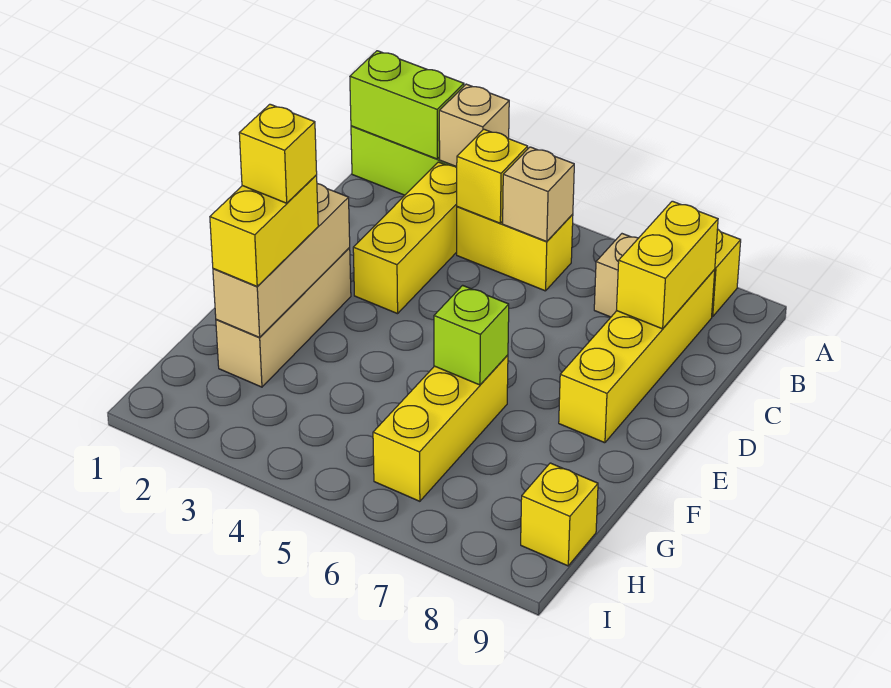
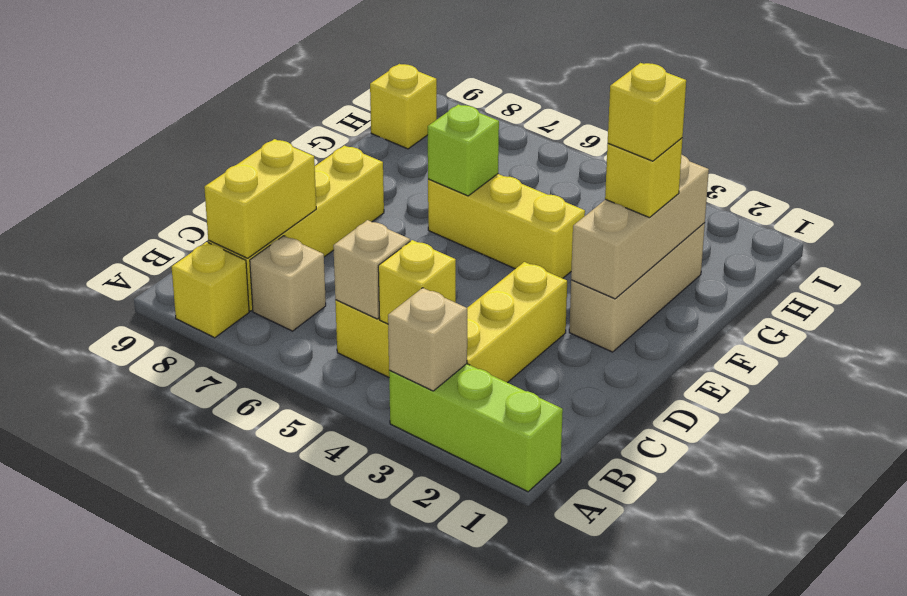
lime 1x2 brick [350,51,464,159] -> none
yellow 1x2 brick [210,175,318,286] -> yellow 1x1 brick [605,138,682,218]
yellow 1x3 brick [373,355,508,501] -> yellow 1x3 brick turned to [428,174,585,278]

